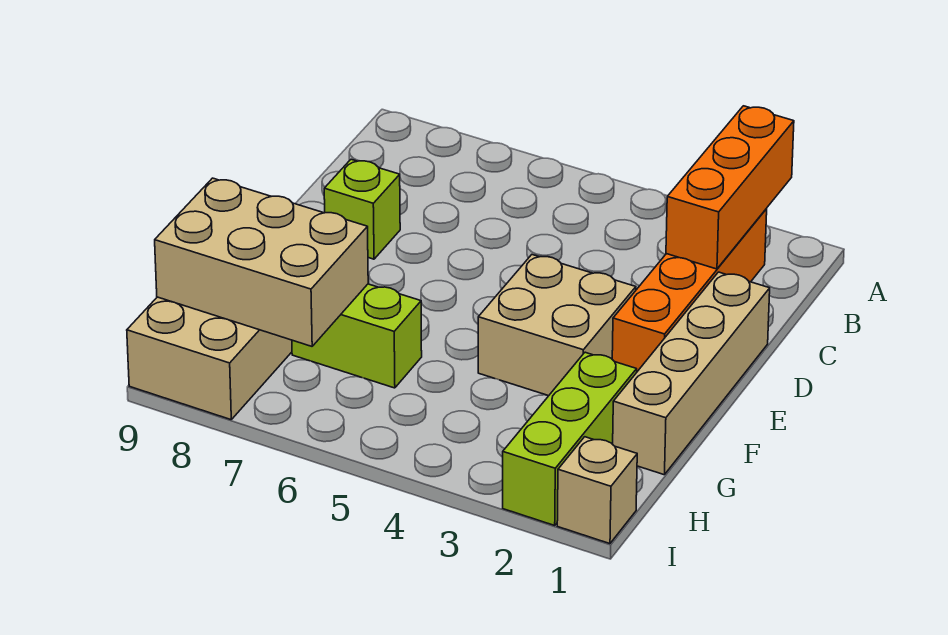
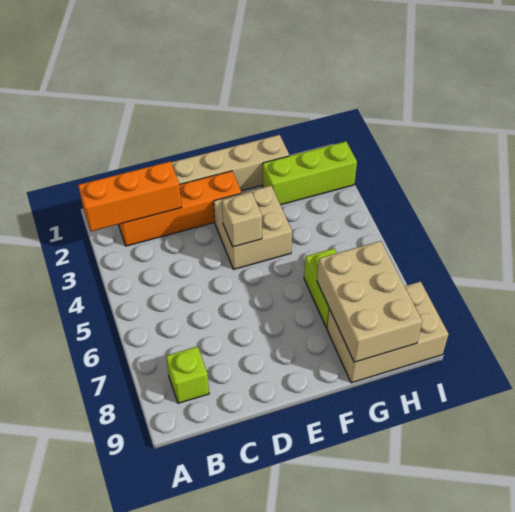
lime 1x1 brick [324,159,400,259] -> lime 1x1 brick moved to [166,346,209,403]
tan 1x1 brick [557,437,637,544] -> tan 1x1 brick moved to [222,192,262,247]

